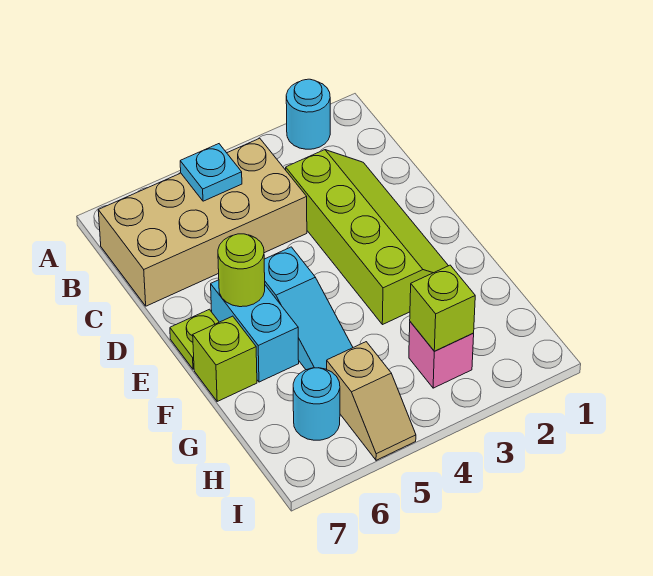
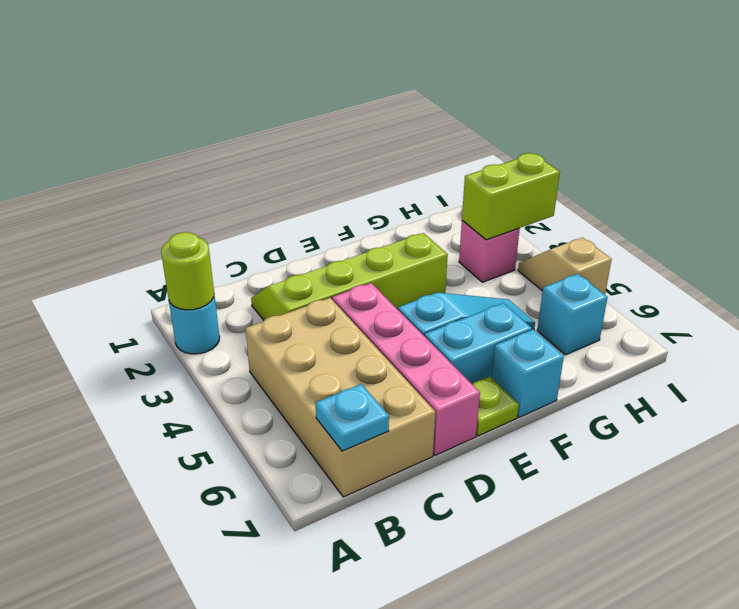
cyan 1x1 plate [180,144,242,201] -> cyan 1x1 plate moved to [315,384,389,451]
none -> pink 1x4 brick [332,283,480,455]
lime 1x1 round brick [218,234,265,307] -> lime 1x1 round brick moved to [161,232,214,310]
lime 1x1 brick [193,316,257,401] -> cyan 1x1 brick [492,329,564,417]
lime 1x1 brick [410,265,475,351] -> lime 1x2 brick [462,153,560,240]
tan 1x2 slope [327,342,416,460] -> tan 1x2 slope turned to [518,238,612,294]
cyan 1x1 round brick [293,368,340,440] -> cyan 1x1 brick [537,274,608,355]

